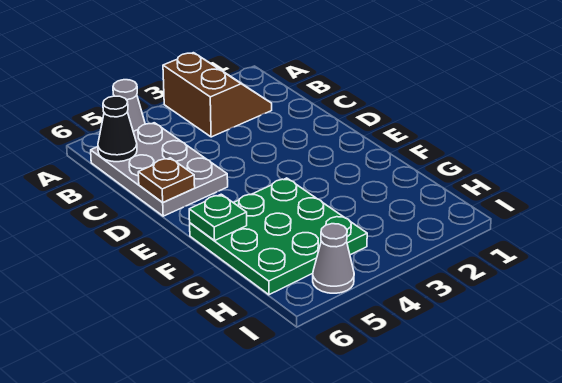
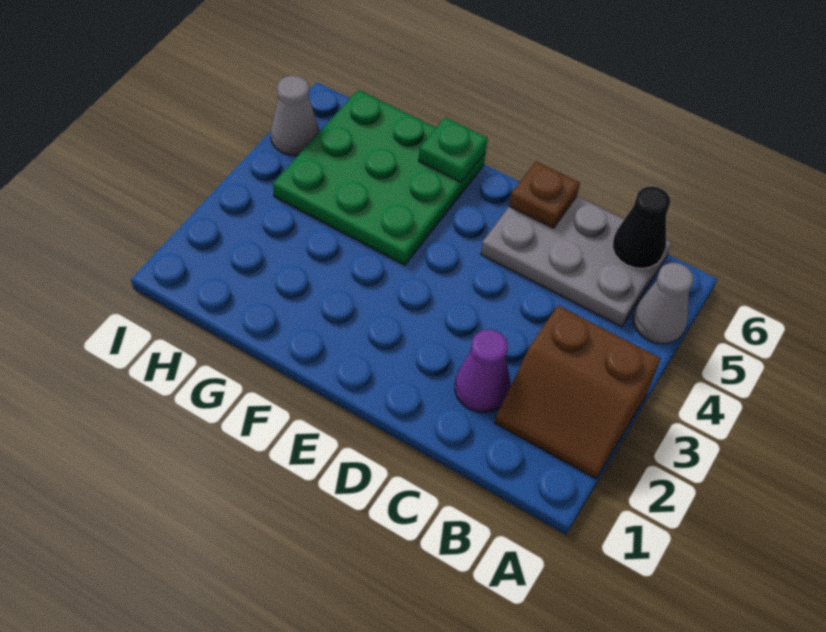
none -> purple 1x1 cone [455,330,510,412]

